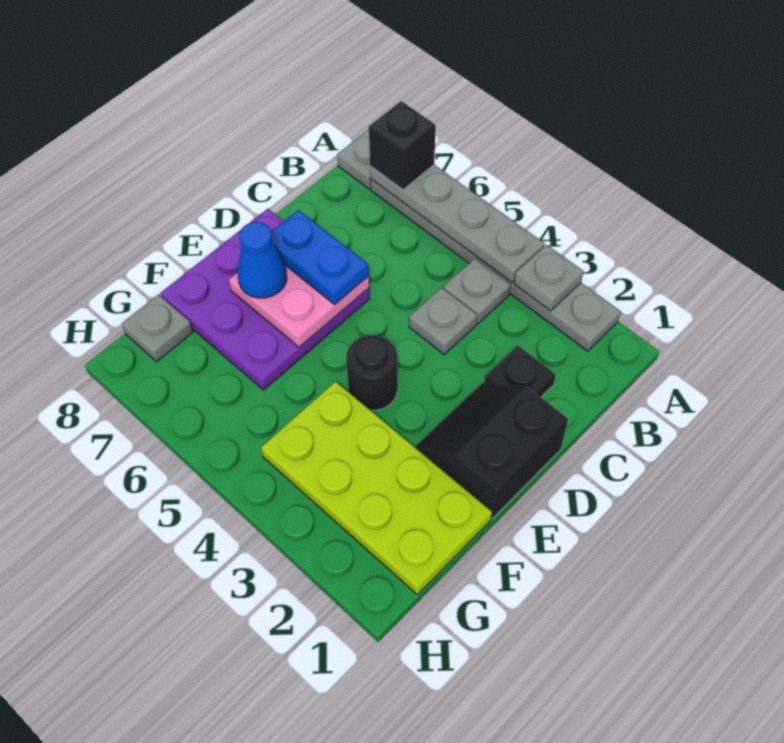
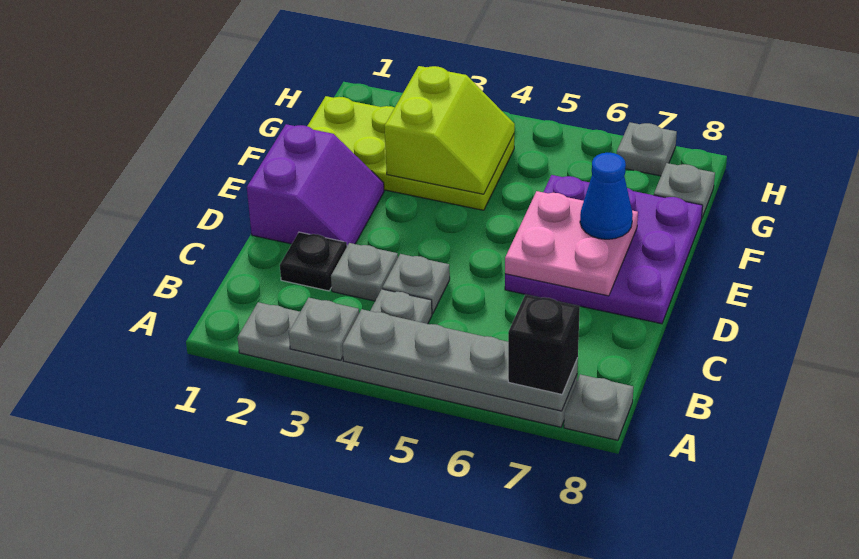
none -> grey 1x1 plate [331,243,398,301]
black 2x2 slope [415,382,568,518] -> purple 2x2 slope [247,124,384,246]
blue 1x2 plate [271,210,369,304] -> none
black 1x1 round brick [346,335,397,410] -> none
none -> lime 2x2 slope [384,66,515,194]
none -> grey 1x1 plate [617,122,677,176]

